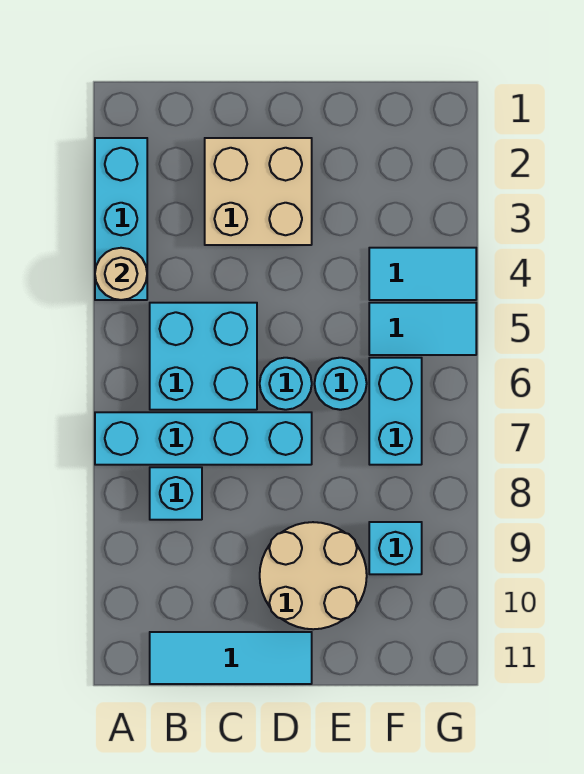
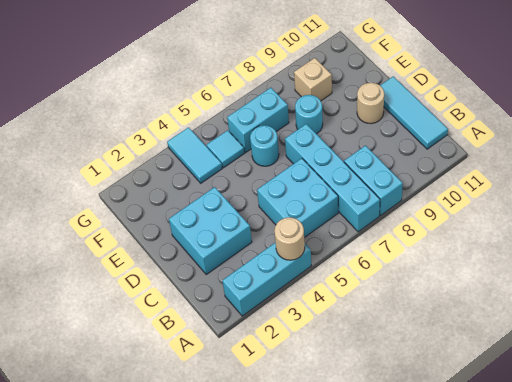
cyan 1x1 brick [150,467,202,520] -> cyan 1x2 brick [344,146,403,215]
tan 2x2 brick [205,138,312,245] -> cyan 2x2 brick [169,187,252,274]
cyan 1x1 round brick [260,358,312,410] -> cyan 1x1 round brick moved to [295,95,323,134]
tan 2x2 round brick [260,522,367,629] -> tan 1x1 round brick [357,83,384,124]
cyan 1x2 tile [369,303,476,355] -> cyan 1x1 tile [207,130,245,168]
cyan 1x1 brick [369,522,422,574] -> tan 1x1 brick [294,58,332,101]

